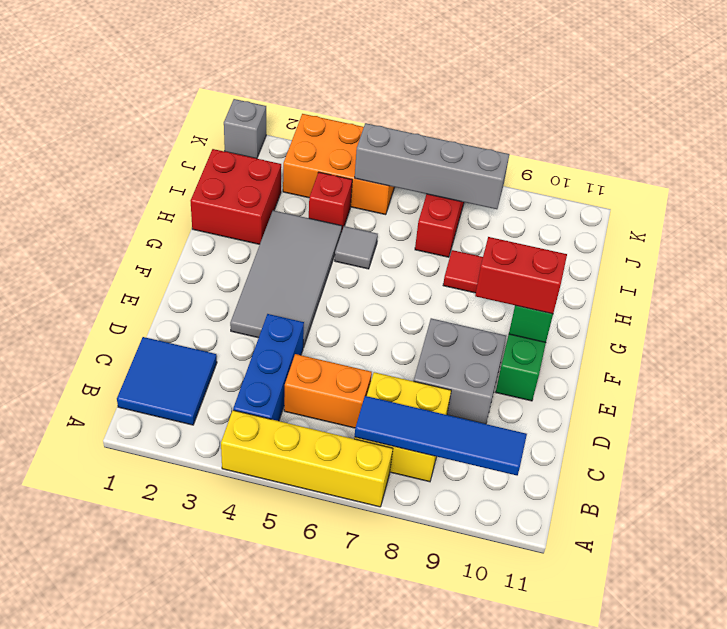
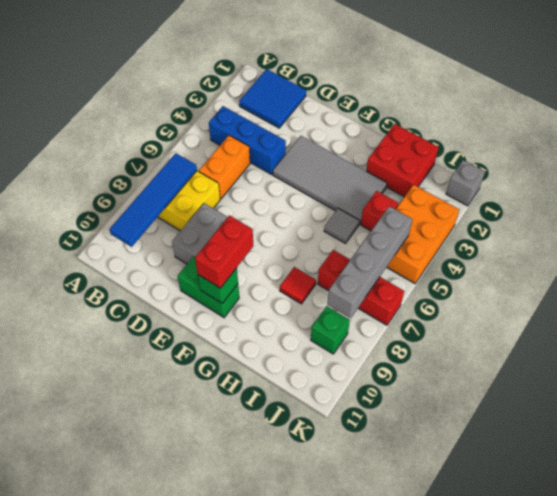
yellow 1x4 brick [221,410,393,507] -> none
none -> green 1x1 brick [311,306,350,354]

